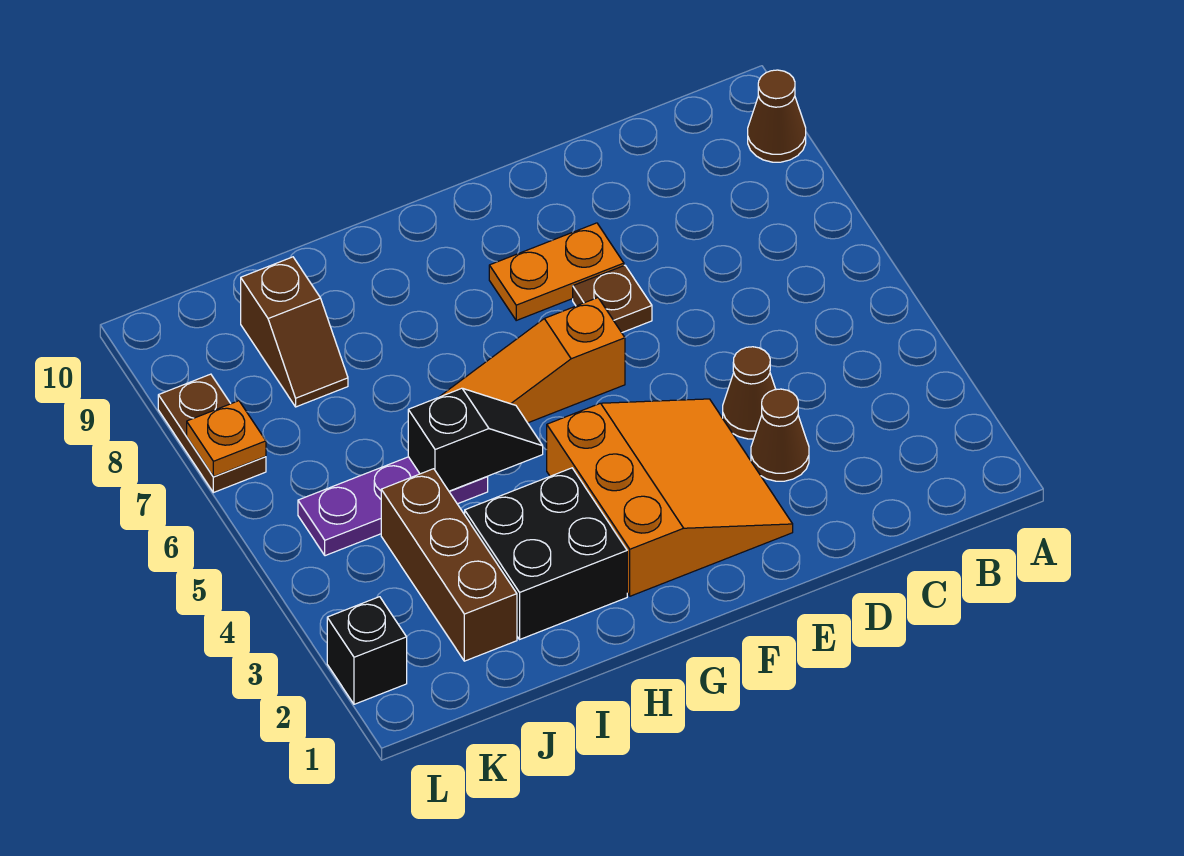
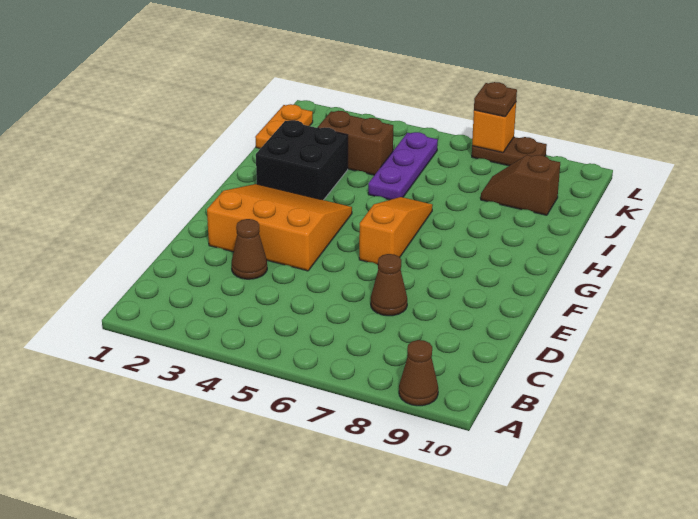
brown 1x1 cone [723,347,776,439] -> brown 1x1 cone moved to [371,254,407,316]
orange 3x3 slope [547,399,793,596] -> orange 3x3 slope turned to [207,184,352,271]
brown 1x1 plate [573,265,652,333] -> brown 1x1 plate moved to [474,82,517,117]
orange 1x2 plate [489,223,624,320] -> orange 1x2 plate moved to [255,104,313,149]
black 1x2 slope [408,388,543,491] -> none
brown 1x3 brick [381,469,517,661] -> brown 1x2 brick [318,111,393,175]
black 1x1 brick [327,597,407,704] -> none
orange 1x1 plate [187,401,266,477] -> orange 1x1 brick [472,102,516,153]

